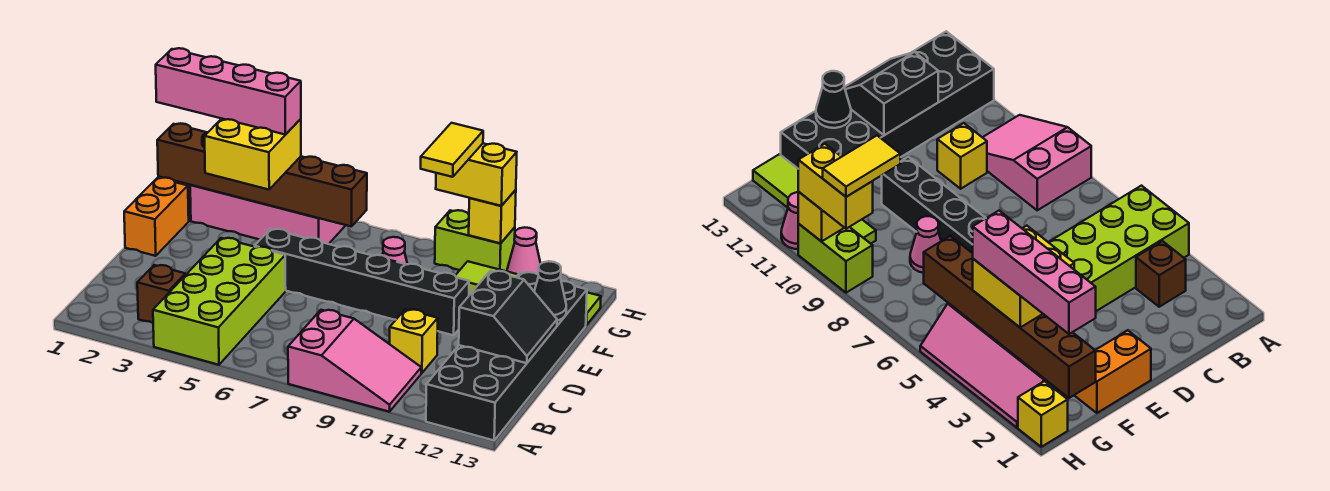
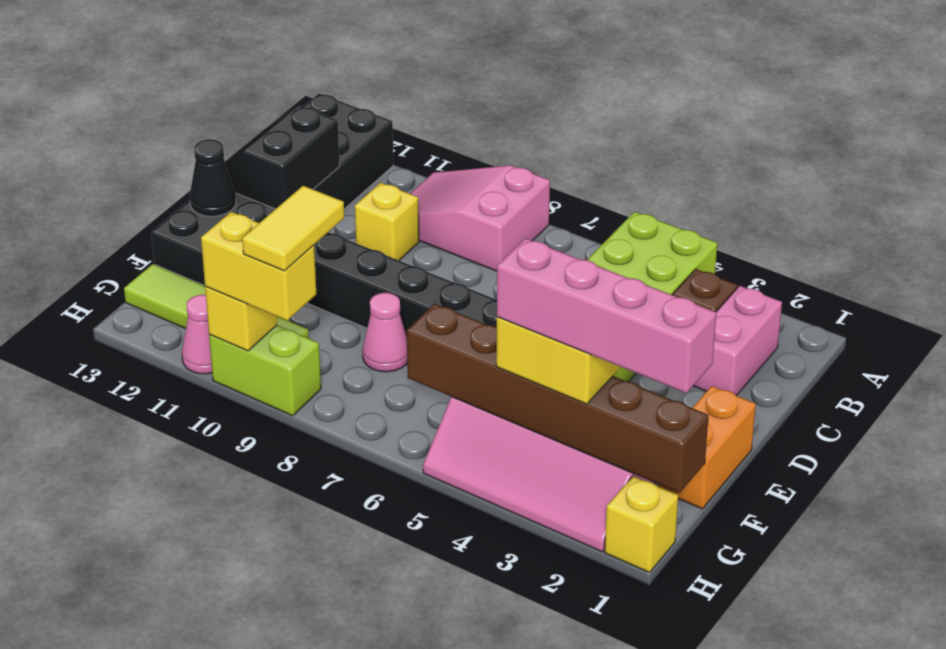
none -> pink 1x2 brick [693,286,782,396]

